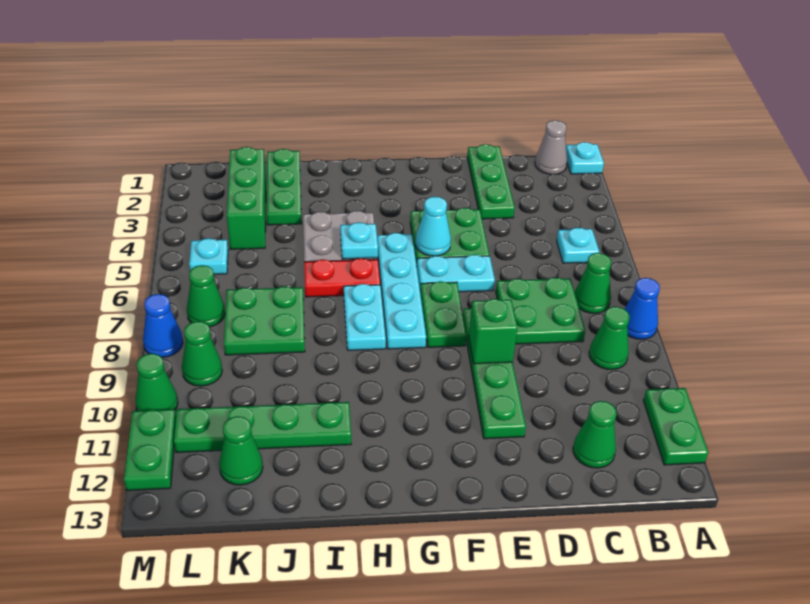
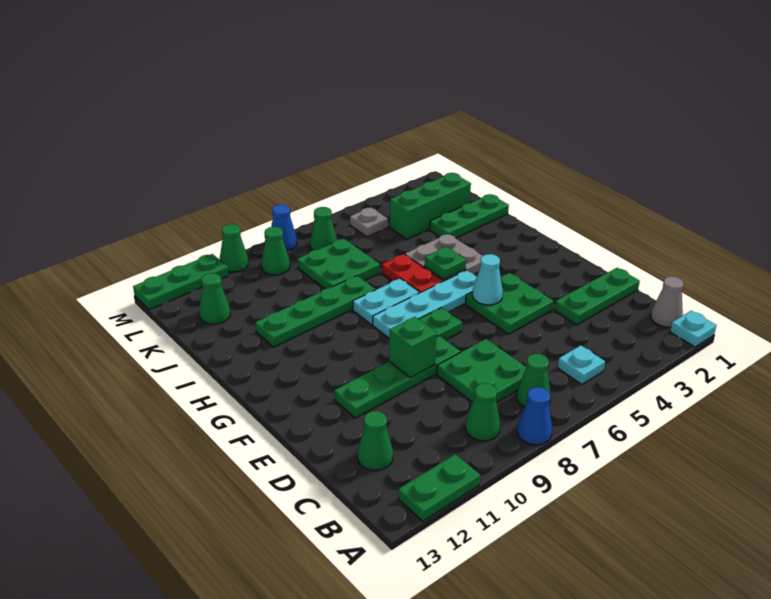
cyan 1x2 plate [417,255,495,292] -> none
cyan 1x1 plate [340,222,378,259] -> green 1x1 plate [425,247,466,279]
green 1x4 plate [174,402,351,452] -> green 1x4 plate turned to [255,276,375,347]
cyan 1x1 plate [189,238,228,274] -> grey 1x1 plate [350,208,388,237]
green 1x2 plate [124,409,176,490] -> green 1x3 plate [133,254,229,310]

